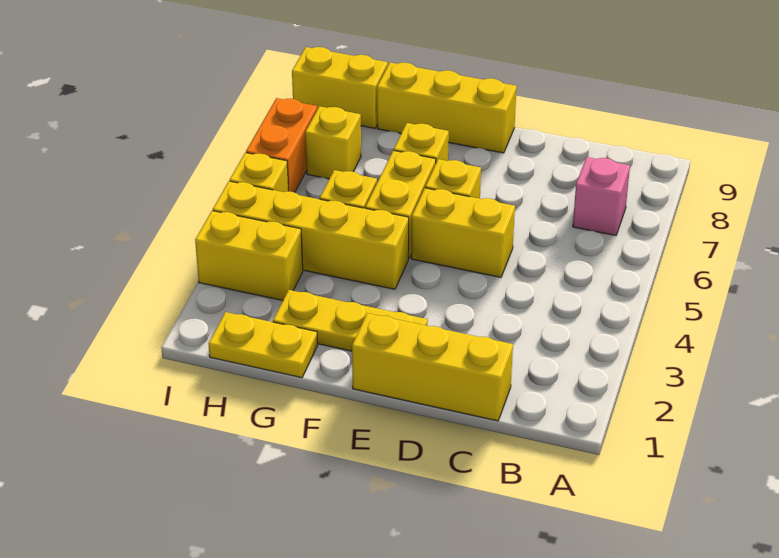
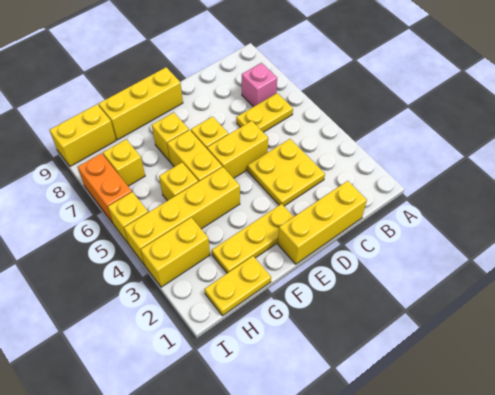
none -> yellow 1x2 plate [236,93,293,132]
none -> yellow 2x2 plate [248,139,325,206]

